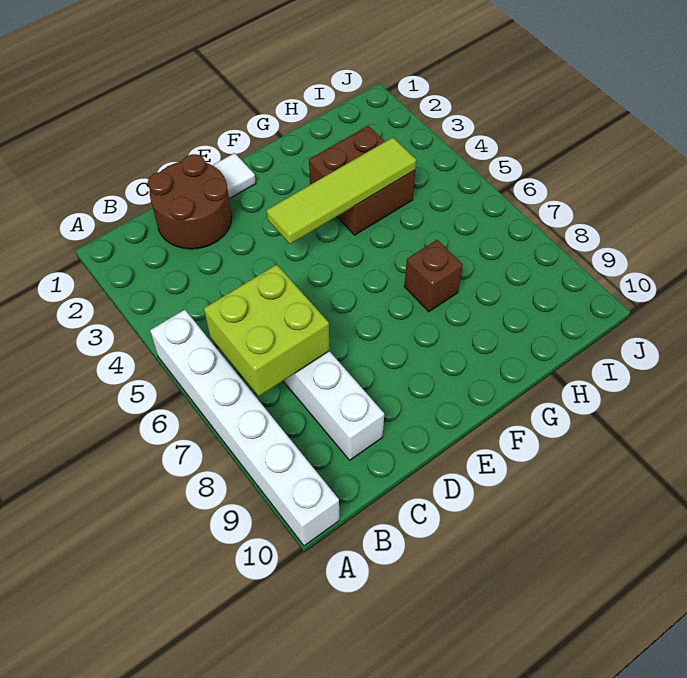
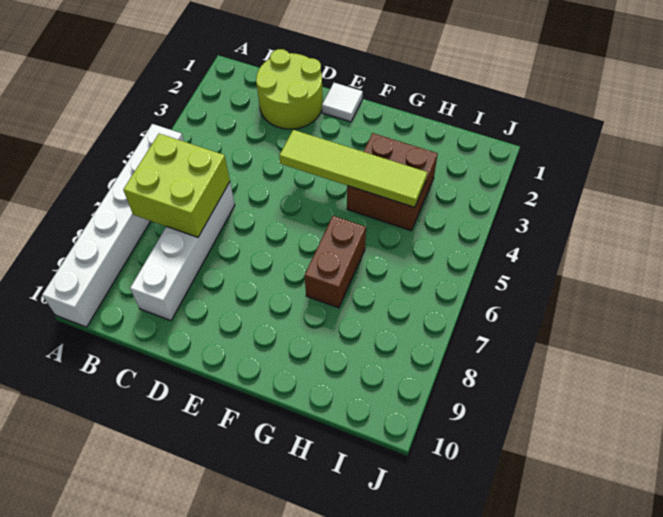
brown 2x2 round brick [148,154,232,249] -> lime 2x2 round brick [256,49,323,129]
brown 1x1 brick [404,240,463,312] -> brown 1x2 brick [304,216,366,308]

